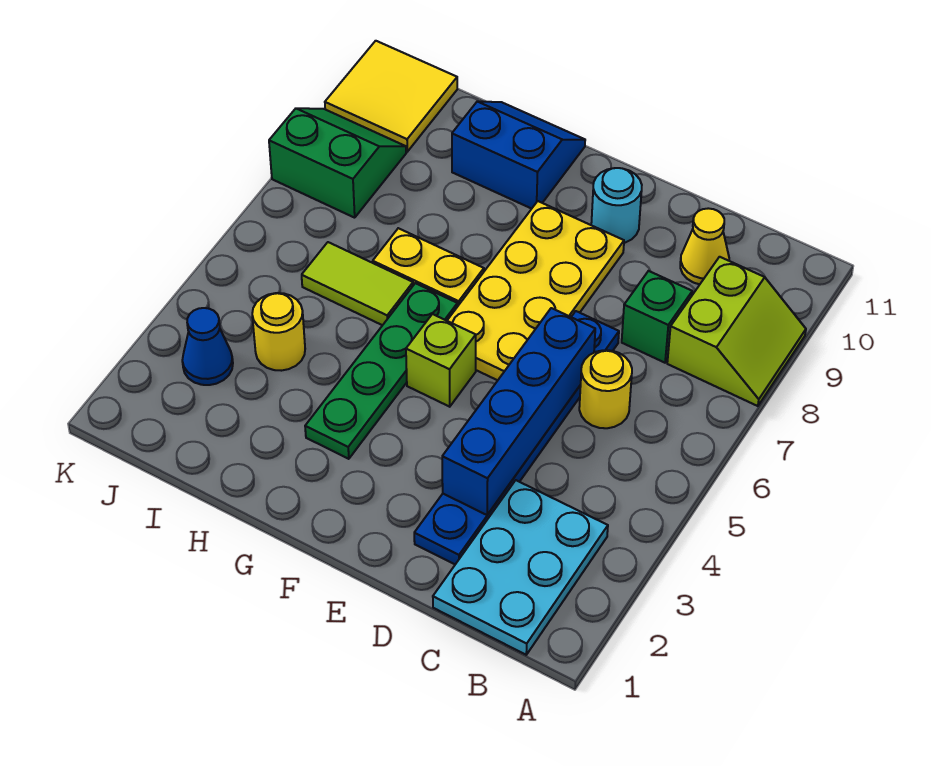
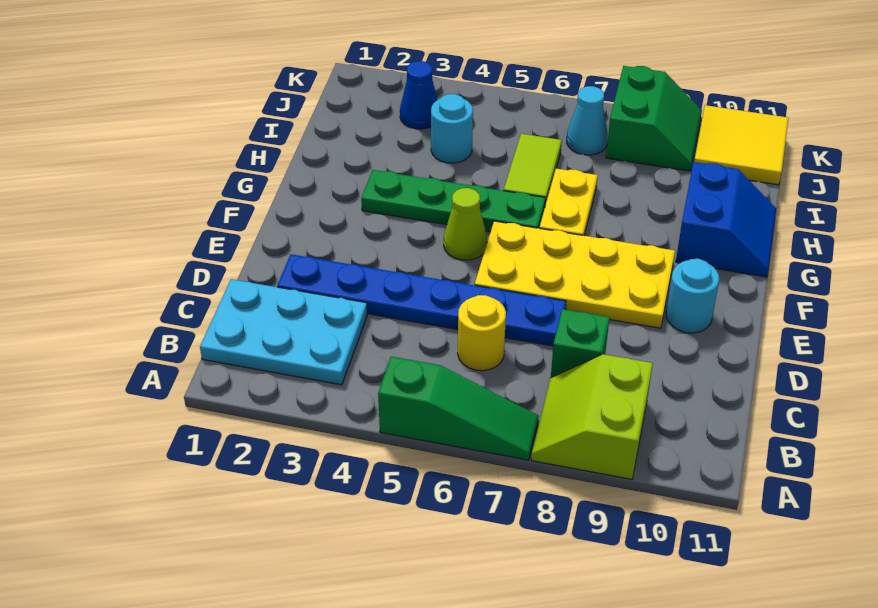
none -> green 1x3 slope [378,357,539,460]
lime 2x2 slope [667,257,806,406] -> lime 2x2 slope turned to [531,354,653,479]
yellow 1x1 cone [680,208,729,284] -> none
blue 1x4 brick [442,308,595,515] -> none
lime 1x1 brick [406,314,476,407] -> lime 1x1 cone [444,188,487,260]
yellow 1x1 round brick [252,293,305,371] -> cyan 1x1 round brick [431,94,473,163]
none -> cyan 1x1 cone [567,86,608,155]

